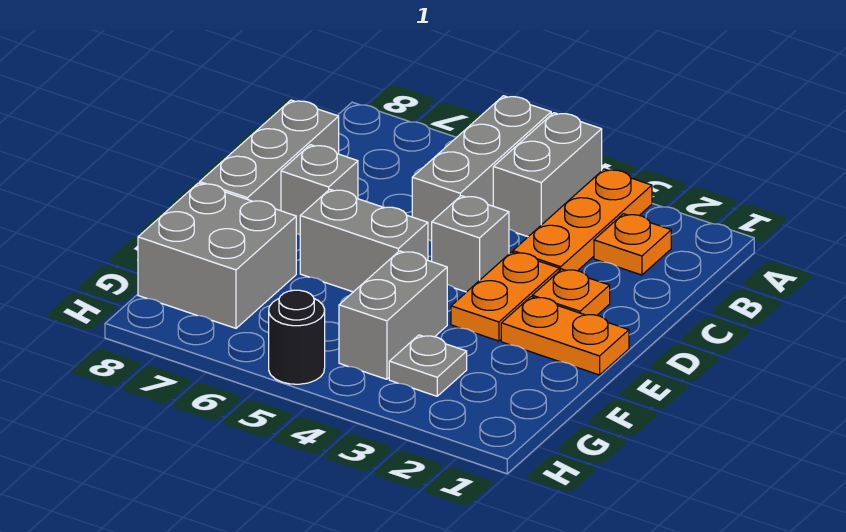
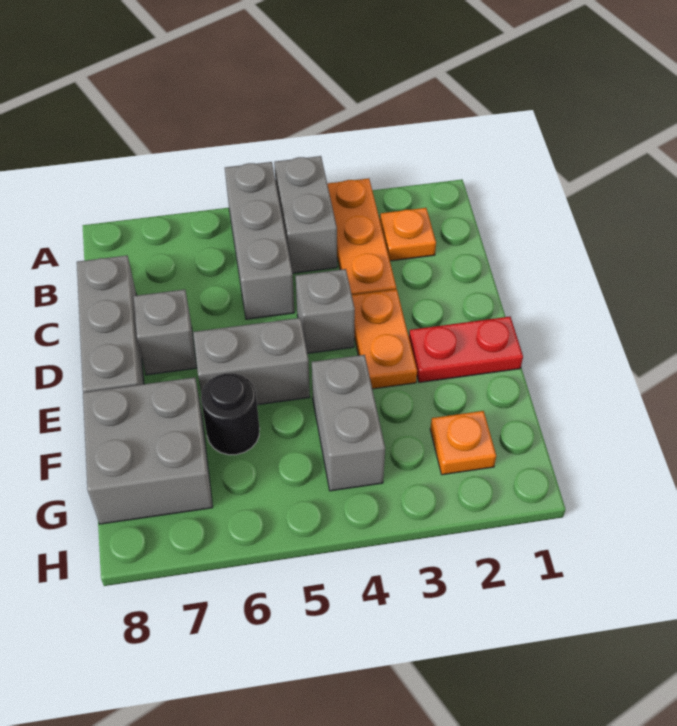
orange 1x1 plate [532,269,610,315] -> orange 1x1 plate moved to [430,411,496,475]
orange 1x2 plate [501,297,629,375] -> red 1x2 plate [409,317,523,383]
grey 1x1 plate [389,335,467,396] -> none
black 1x1 round brick [269,290,325,384] -> black 1x1 round brick moved to [201,373,260,455]

